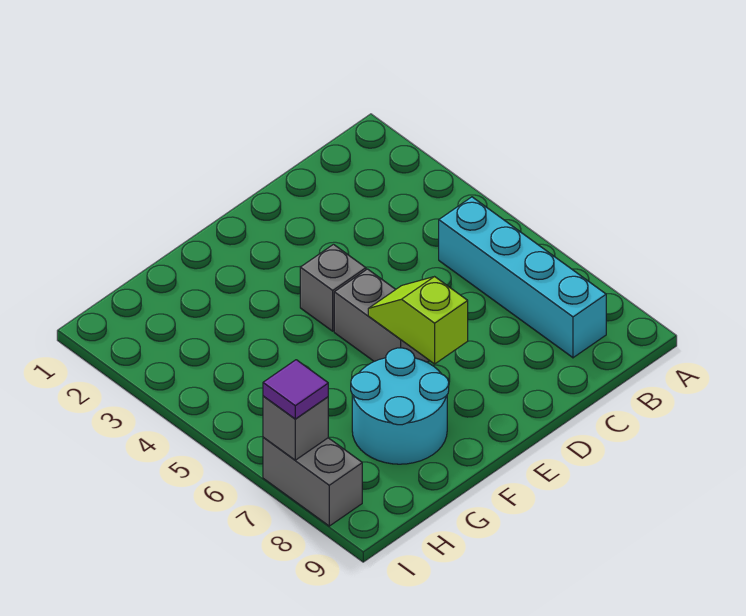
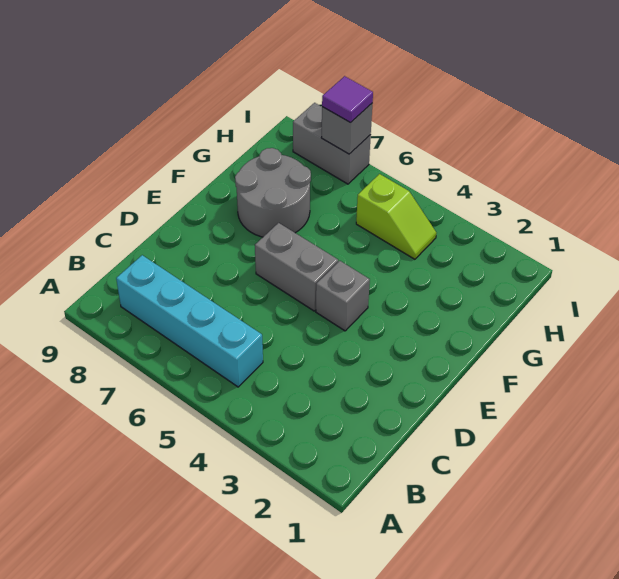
lime 1x2 slope [368,277,468,364] -> lime 1x2 slope moved to [356,174,436,259]
cyan 2x2 round brick [351,348,449,464] -> grey 2x2 round brick [235,148,311,237]

